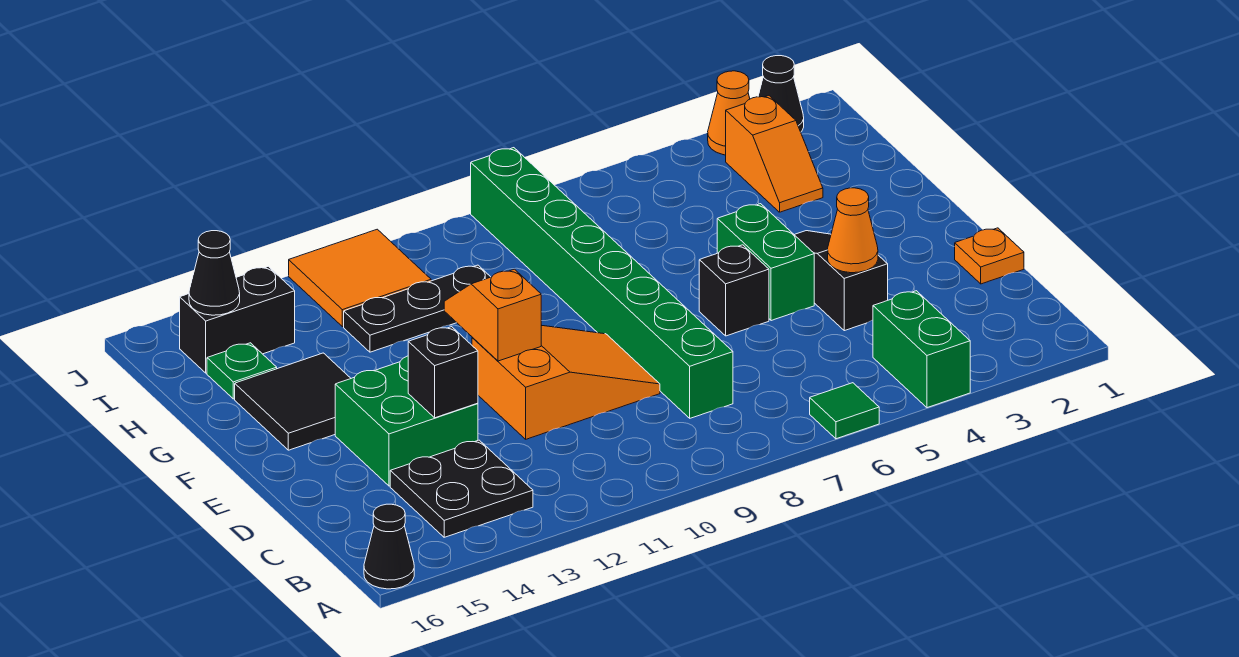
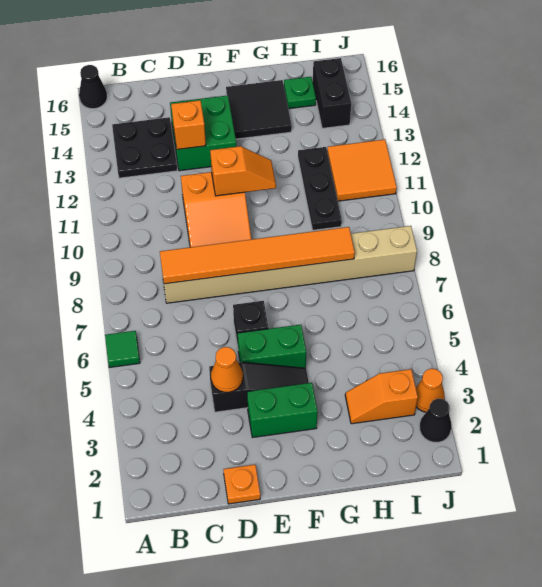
green 1x2 brick [873,291,970,408] -> green 1x2 brick moved to [247,383,318,438]
green 1x8 brick [471,148,733,418] -> tan 1x8 brick [162,226,417,303]
none -> orange 1x6 tile [160,227,355,284]
black 1x1 brick [408,327,478,418] -> orange 1x1 brick [171,100,206,149]
black 1x1 cone [189,231,240,315] -> none

